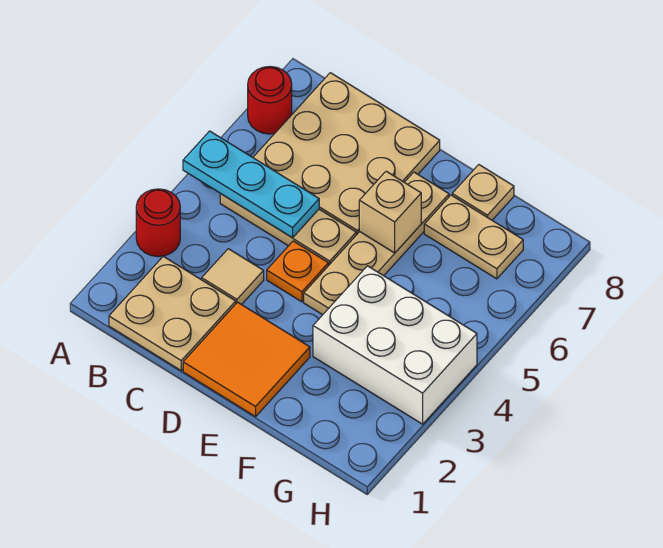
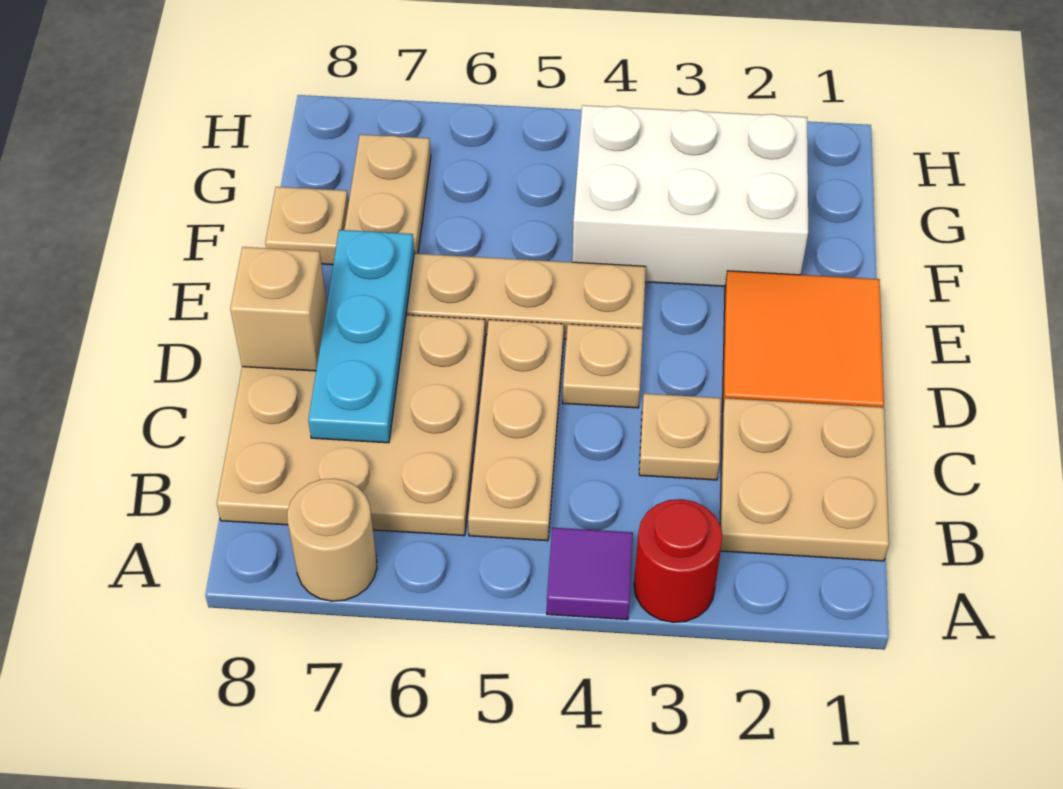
none -> purple 1x1 tile [547,528,633,620]
cyan 1x3 plate [183,131,319,238] -> cyan 1x3 plate moved to [308,230,414,443]
red 1x1 round brick [248,67,292,134] -> tan 1x1 round brick [287,479,377,601]
tan 1x1 tile [202,249,264,305] -> tan 1x1 plate [639,394,721,480]
orange 1x1 plate [267,241,329,302] -> tan 1x1 plate [563,324,643,408]
tan 1x1 brick [359,171,421,253] -> tan 1x1 brick moved to [230,247,327,371]
white 2x3 brick [313,266,477,424] -> white 2x3 brick turned to [572,105,808,286]

